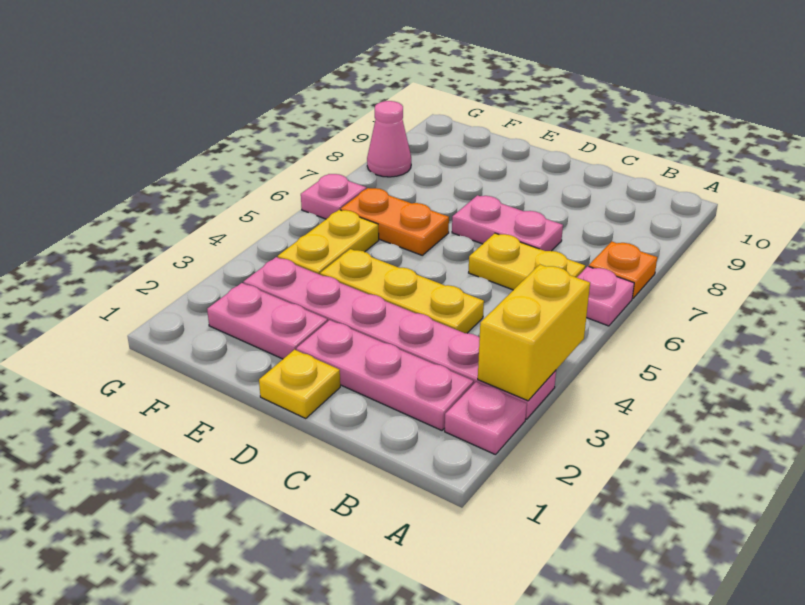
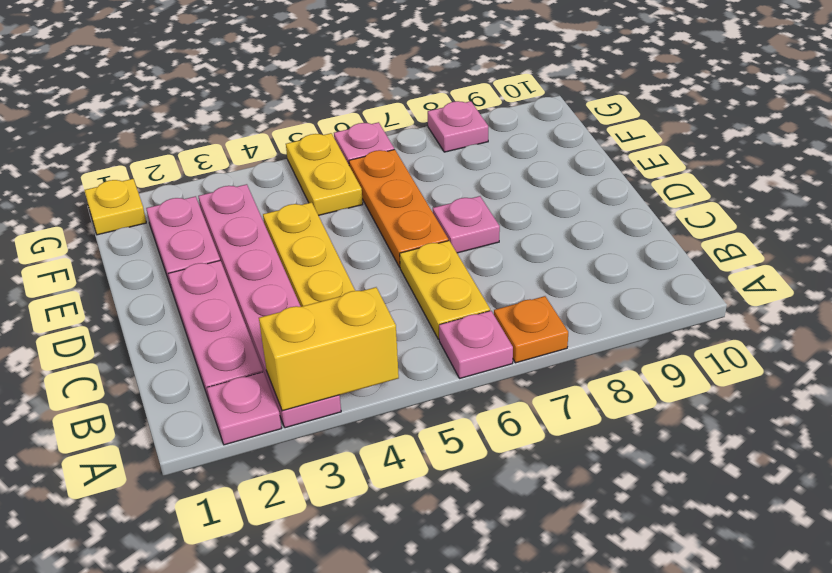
pink 1x2 plate [452,195,563,251] -> pink 1x1 plate [433,196,500,253]
yellow 1x1 plate [259,349,340,418] -> yellow 1x1 plate moved to [85,179,146,235]
orange 1x2 plate [341,188,449,255] -> orange 1x3 plate [349,150,448,267]
yellow 1x2 plate [278,210,379,274] -> yellow 1x2 plate turned to [286,133,363,215]
pink 1x1 cone [367,101,411,177] -> pink 1x1 plate [428,101,488,152]

